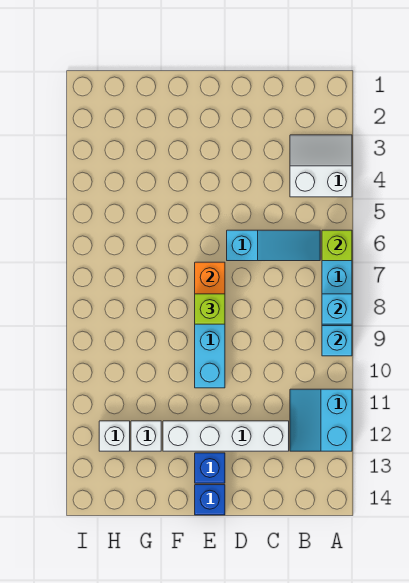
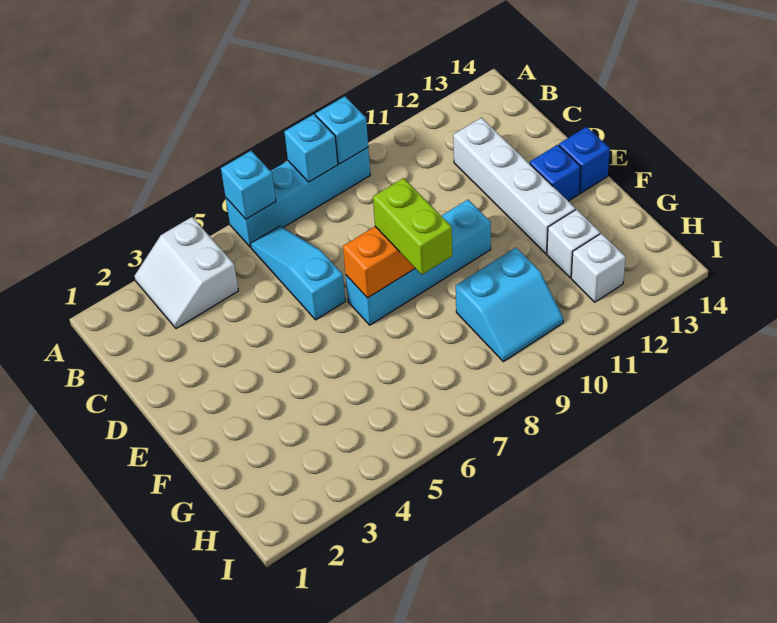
lime 1x1 brick [322,230,352,261] -> cyan 1x1 brick [221,151,276,219]
cyan 2x2 slope [290,389,352,451] -> cyan 2x2 slope moved to [456,248,563,362]
lime 1x1 brick [195,294,225,324] -> lime 1x2 brick [373,178,452,275]

